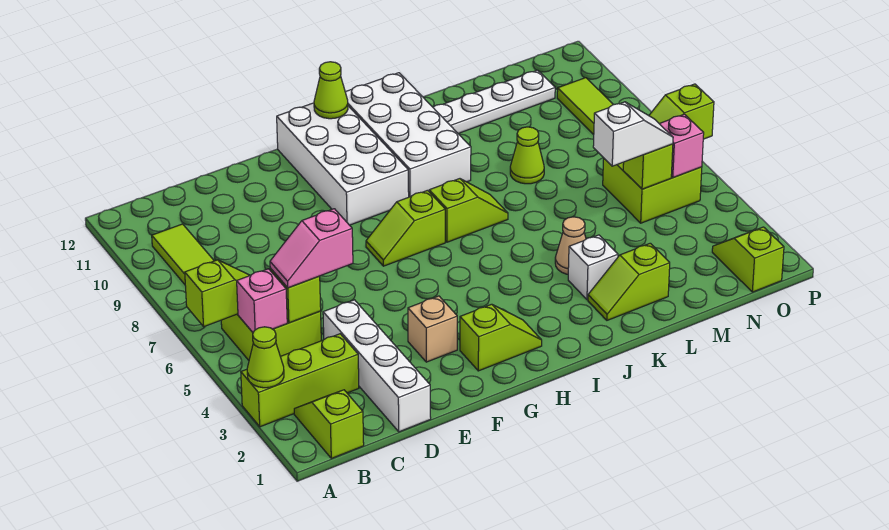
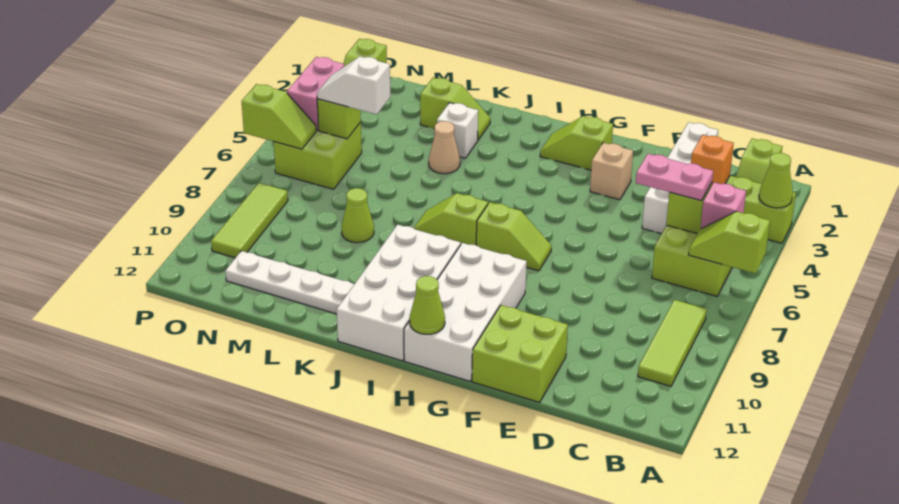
none -> orange 1x1 brick [691,135,734,185]
pink 1x2 slope [270,209,353,288] -> pink 1x2 plate [636,154,713,201]
none -> lime 2x2 brick [472,305,568,402]
pink 1x1 brick [659,114,704,178] -> pink 1x2 brick [287,57,344,131]

